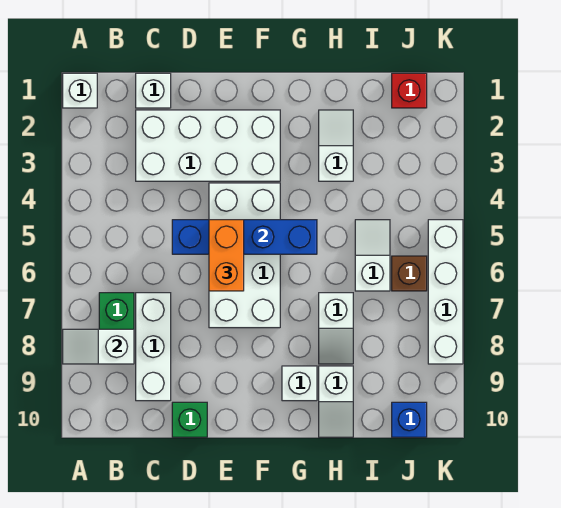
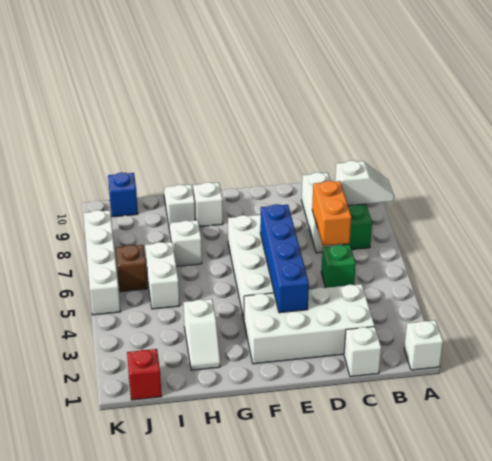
blue 1x4 brick [172,220,317,254] -> blue 1x4 brick turned to [260,204,309,313]
green 1x1 brick [172,402,207,437] -> green 1x1 brick moved to [321,245,356,288]
orange 1x2 brick [209,220,244,291] -> orange 1x2 brick moved to [312,181,352,246]
white 1x2 slope [355,220,390,291] -> white 1x2 brick [145,242,180,309]

